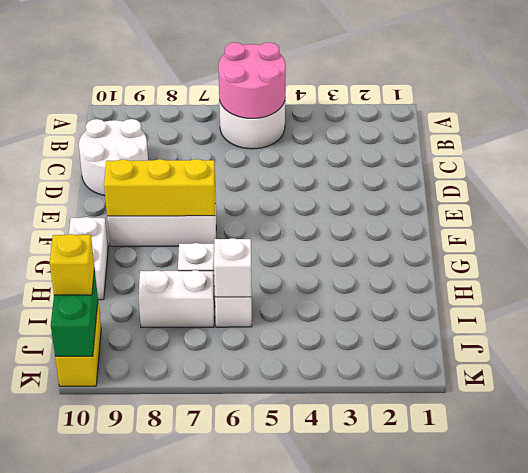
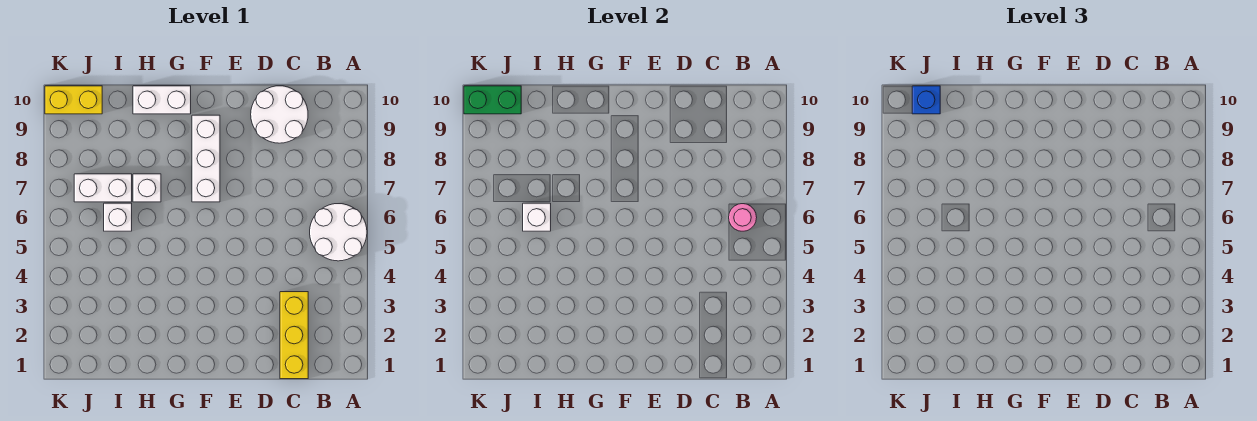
pink 2x2 round brick [218,42,286,119] -> pink 1x1 round brick [729,204,757,231]
yellow 1x3 brick [104,159,215,216] -> yellow 1x3 brick moved to [280,292,308,379]
white 1x2 brick [138,270,215,328] -> white 1x2 brick turned to [74,174,132,202]
yellow 1x1 brick [50,234,94,295] -> blue 1x1 brick [912,86,940,114]

